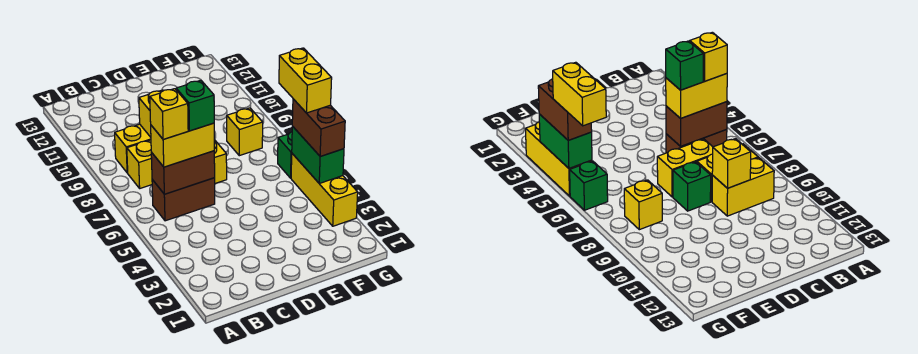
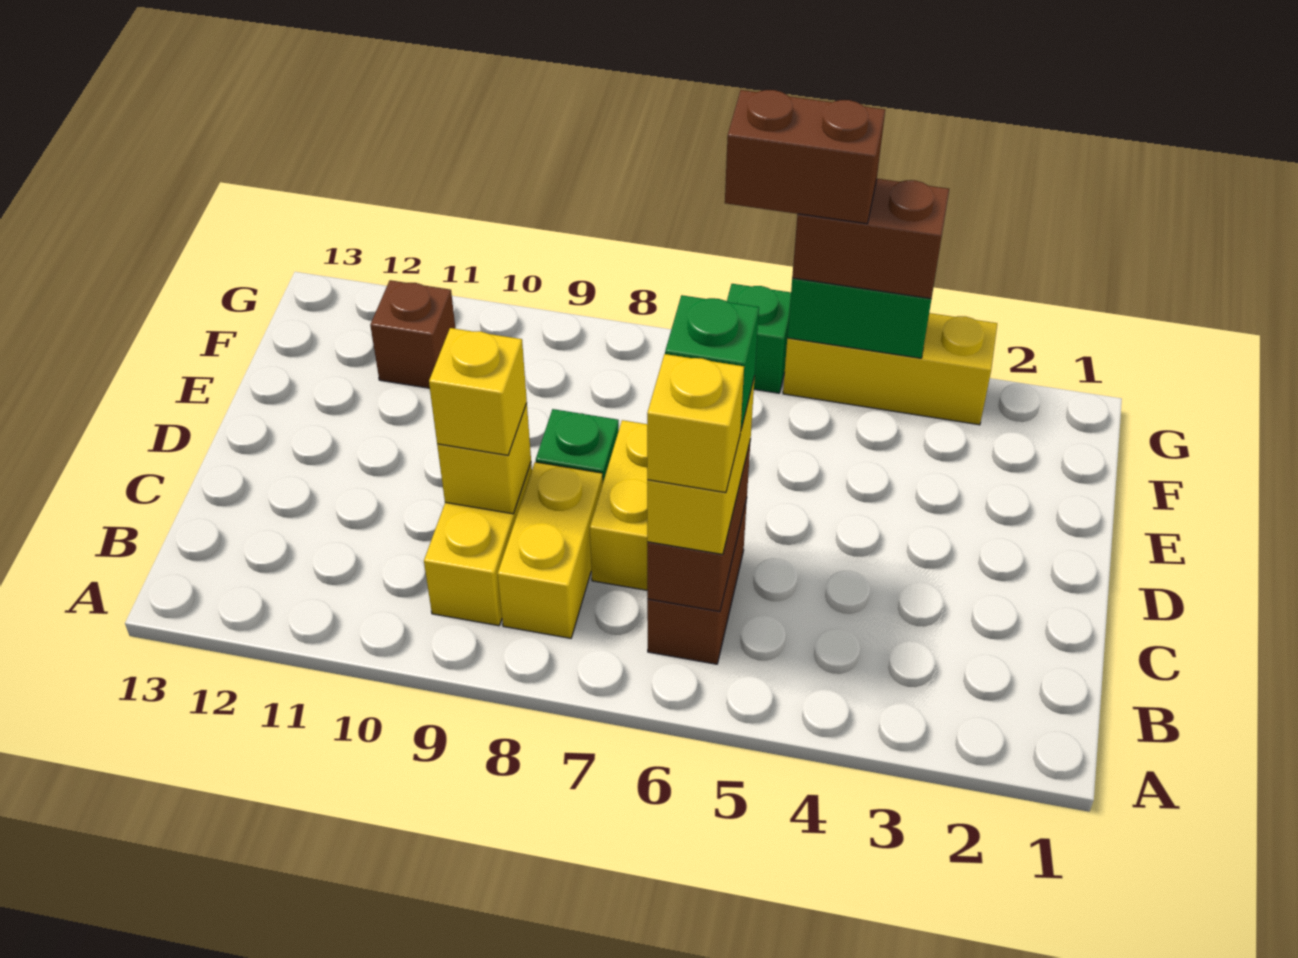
yellow 1x1 brick [227,108,263,156] -> yellow 1x1 brick moved to [429,328,527,455]
none -> brown 1x1 brick [370,280,455,388]
yellow 1x2 brick [279,48,332,113] -> brown 1x2 brick [725,90,885,224]

